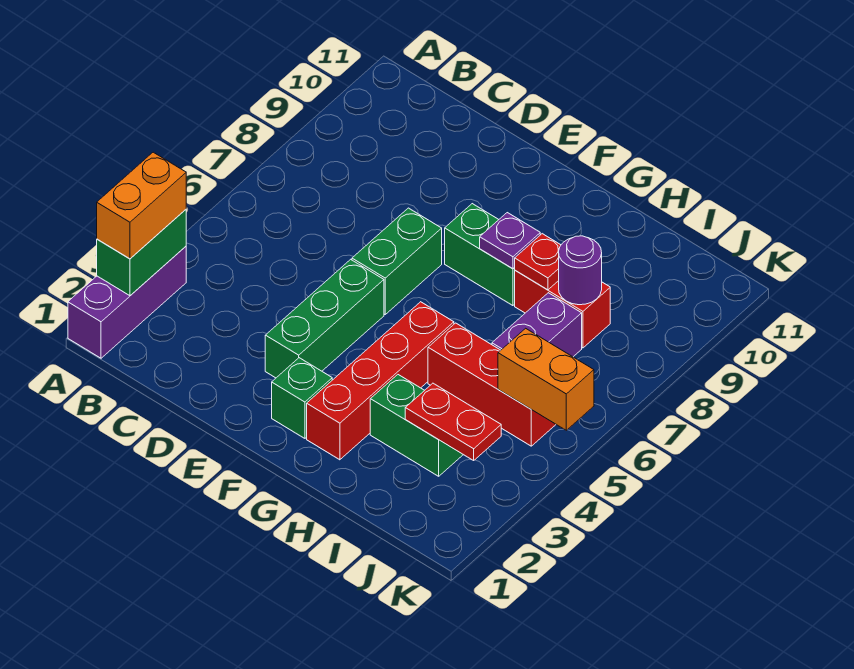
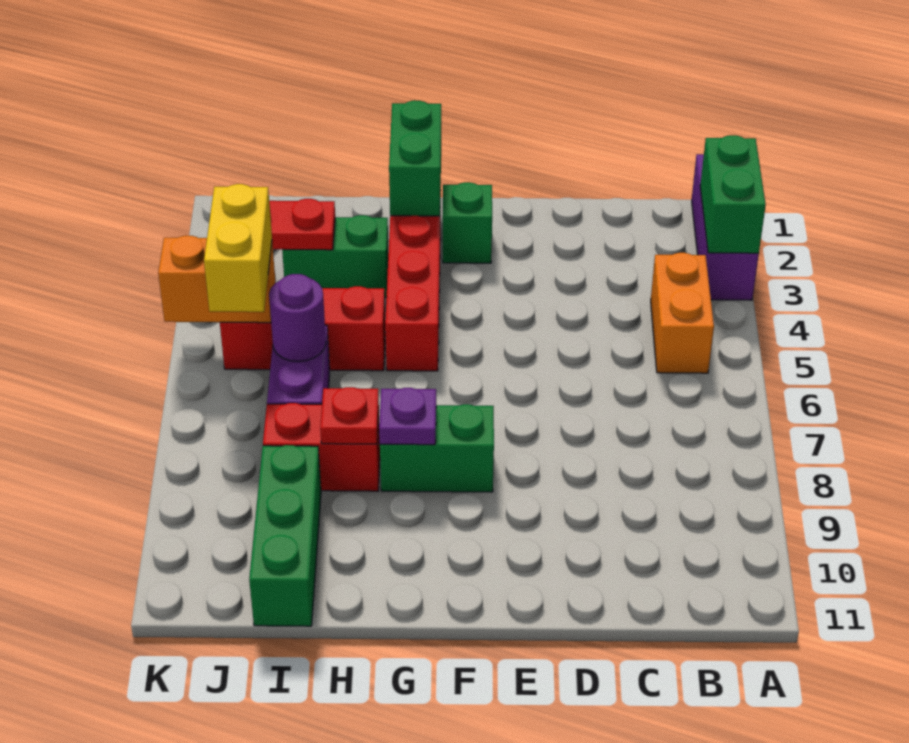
orange 1x2 brick [97,152,186,259] -> orange 1x2 brick moved to [651,253,714,373]
green 1x3 brick [265,259,384,378] -> green 1x3 brick moved to [249,445,321,626]
green 1x2 brick [352,208,442,314] -> green 1x2 brick moved to [389,100,441,216]
purple 1x1 round brick [559,236,602,305] -> purple 1x1 round brick moved to [269,274,326,361]
none -> yellow 1x2 brick [204,184,272,312]

